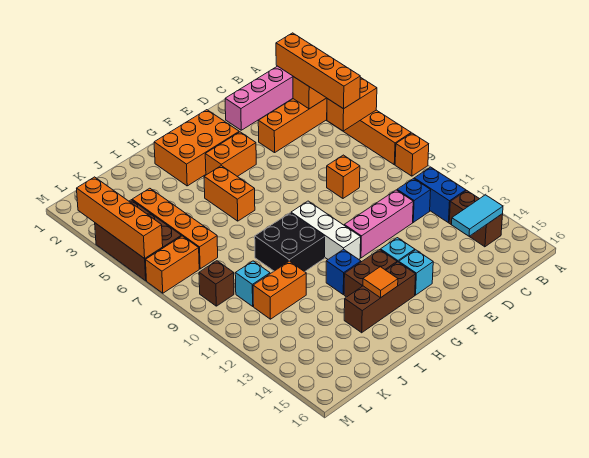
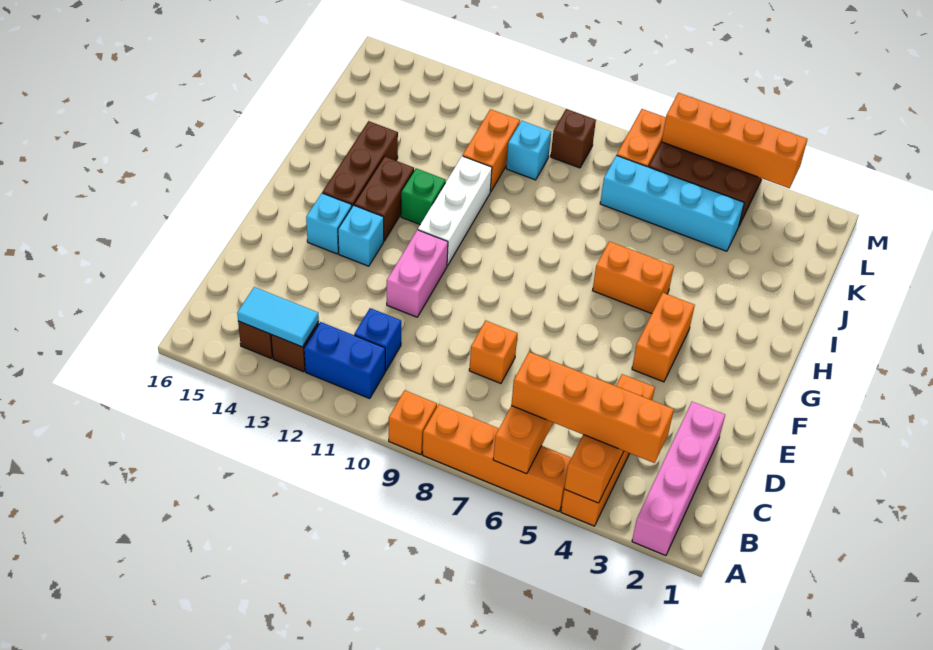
cyan 1x2 tile [452,195,503,236] -> cyan 1x2 tile turned to [237,287,319,347]
pink 1x3 brick [344,190,413,258] -> pink 1x2 brick [387,230,448,317]
orange 2x3 brick [154,110,239,186] -> none
white 1x3 brick [291,201,361,259] -> white 1x3 brick turned to [418,156,492,266]
black 2x2 brick [255,213,325,272] -> none
blue 1x1 brick [326,249,361,294] -> green 1x1 brick [401,168,446,224]
orange 1x1 tile [363,267,398,298] -> none
orange 1x4 brick [132,188,218,269] -> cyan 1x4 brick [600,155,744,251]

